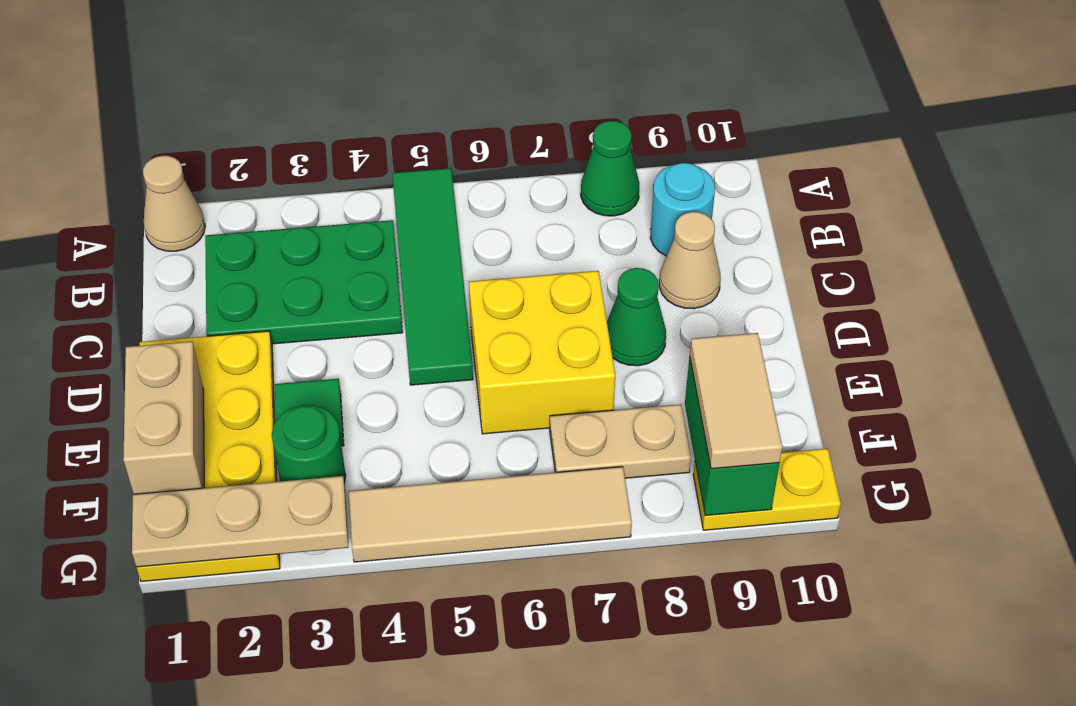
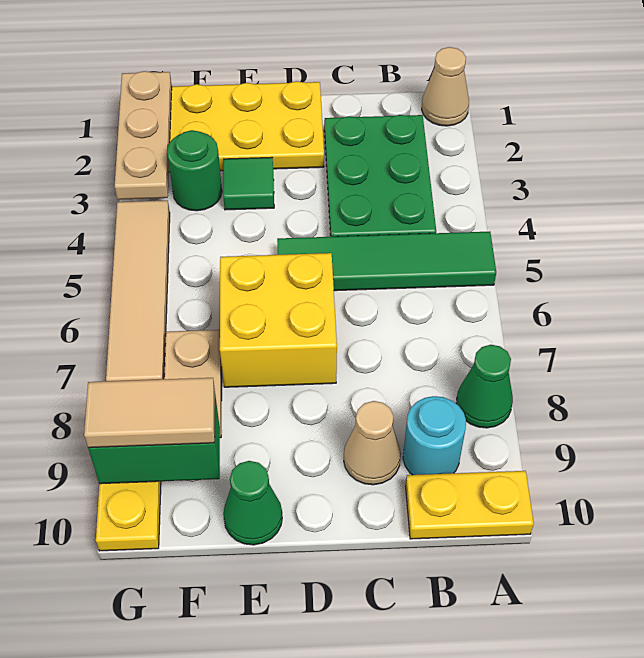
none -> yellow 1x2 plate [405,471,534,539]
green 1x1 cone [607,268,666,366] -> green 1x1 cone moved to [223,461,282,545]
tan 1x2 brick [123,341,204,494] -> none

